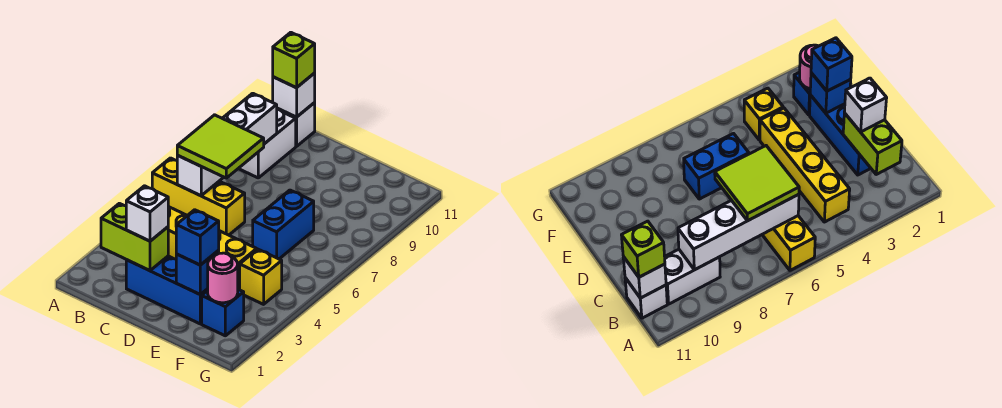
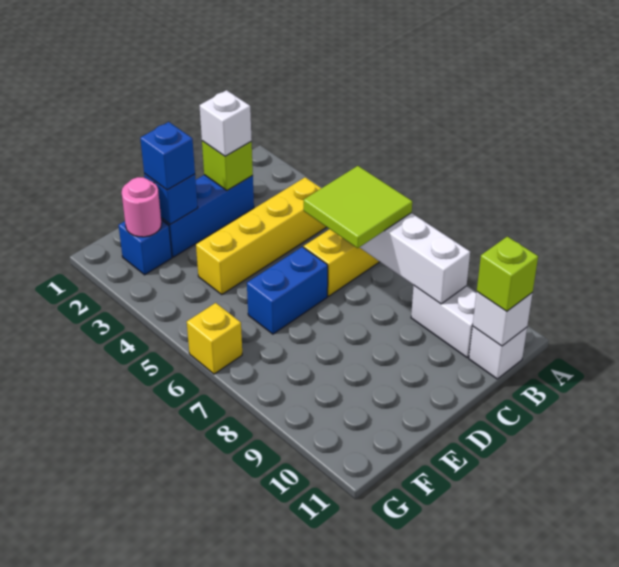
lime 1x2 brick [101,203,168,271] -> lime 1x1 brick [202,141,253,190]
blue 1x2 brick [253,190,314,259] -> blue 1x2 brick turned to [247,247,328,334]
yellow 1x1 brick [240,249,282,304] -> yellow 1x1 brick moved to [187,303,242,374]

